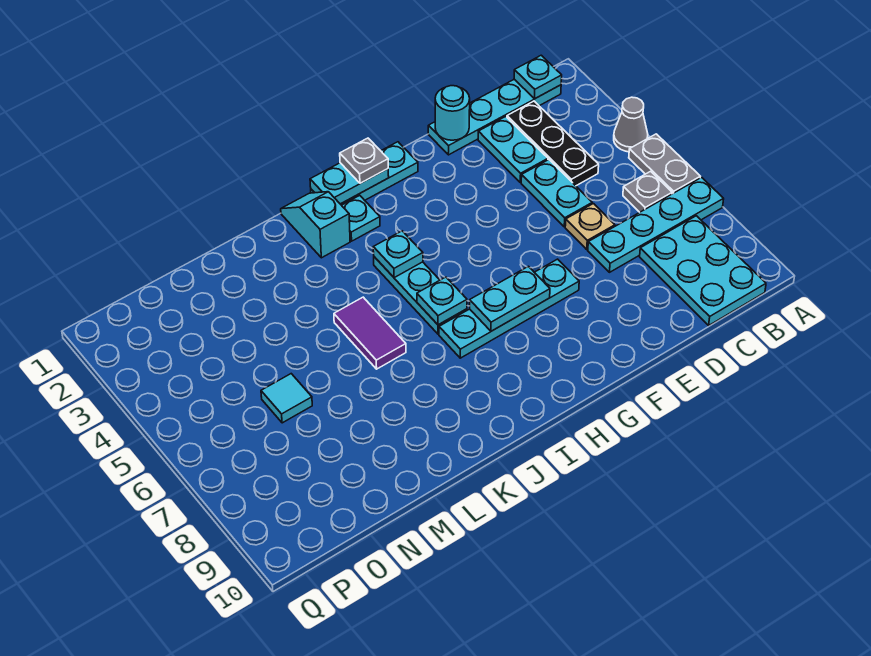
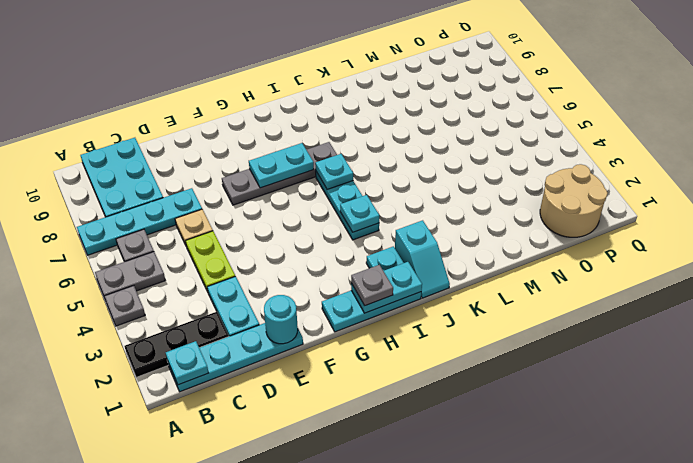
grey 1x1 cone [614,97,648,152] -> grey 1x1 plate [104,286,145,326]
grey 1x2 plate [629,134,700,194] -> grey 1x2 plate turned to [95,252,165,298]
black 1x3 plate [507,101,599,186] -> black 1x3 plate turned to [124,312,229,377]
cyan 1x2 plate [521,160,592,227] -> lime 1x2 plate [186,231,235,292]
cyan 1x4 plate [439,259,579,358] -> grey 1x4 plate [222,142,337,205]
purple 1x2 tile [334,297,406,369] -> none
cyan 1x1 tile [261,374,312,423] -> none
none -> tan 2x2 round brick [540,164,608,237]

